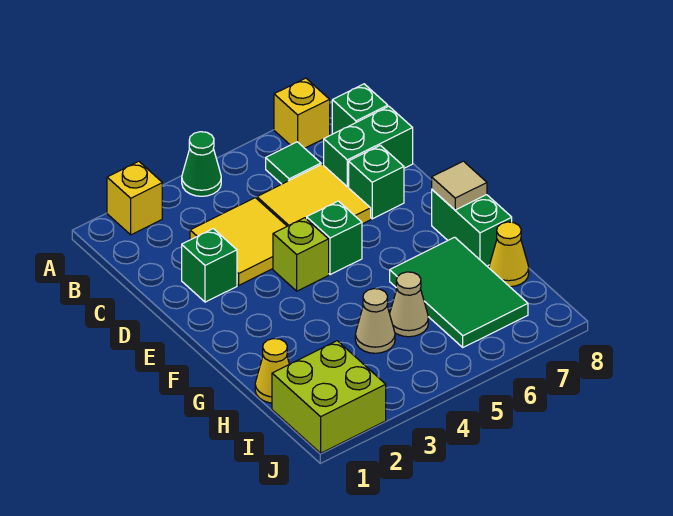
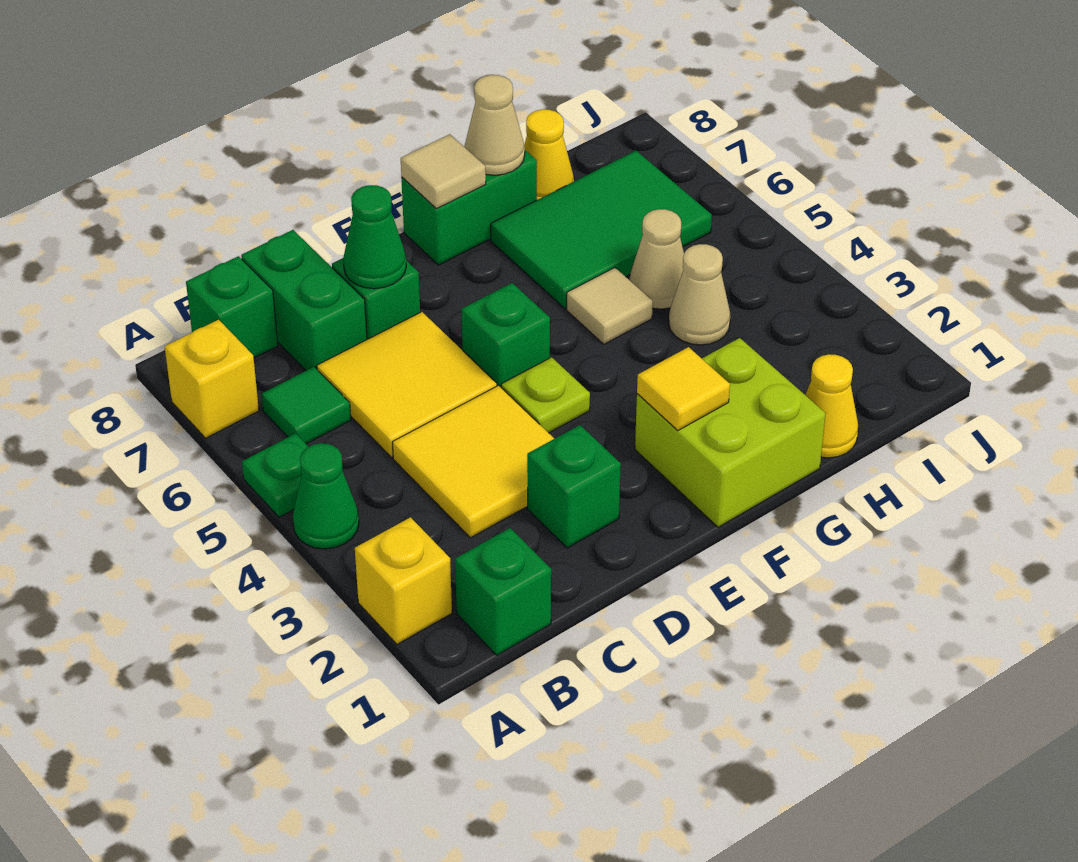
none -> green 1x1 plate [242,433,308,517]
none -> green 1x1 brick [455,528,551,655]
none -> green 1x1 cone [343,185,406,289]
lime 1x1 brick [273,218,329,291] -> lime 1x1 plate [501,357,590,433]
none -> yellow 1x1 tile [637,347,730,430]
none -> tan 1x1 tile [567,268,653,344]
none -> tan 1x1 cone [464,75,525,175]
lime 2x2 brick [272,341,386,453] -> lime 2x2 brick moved to [635,338,826,527]

